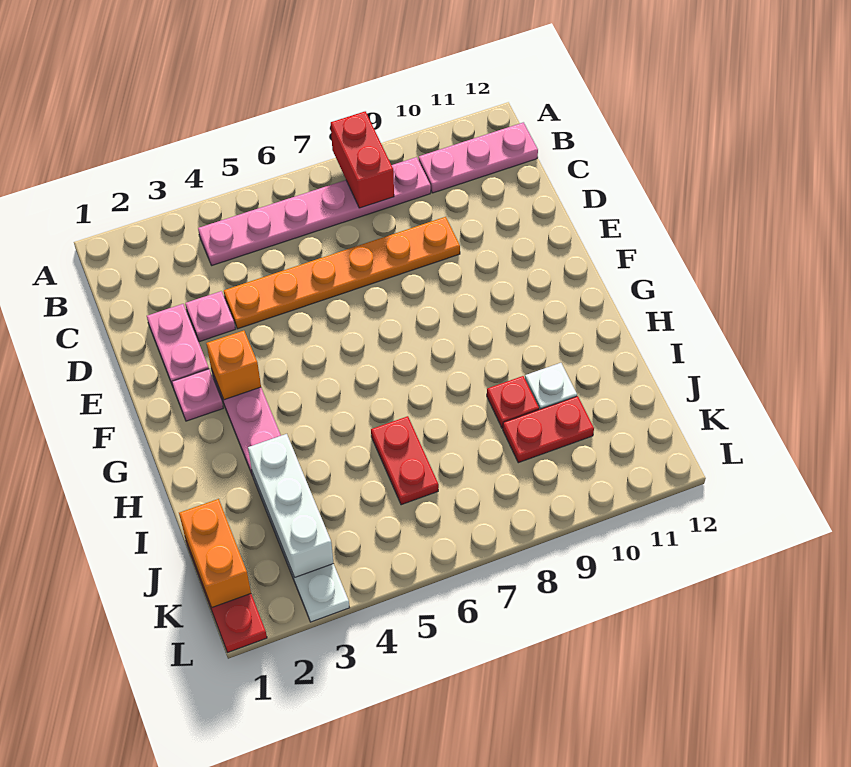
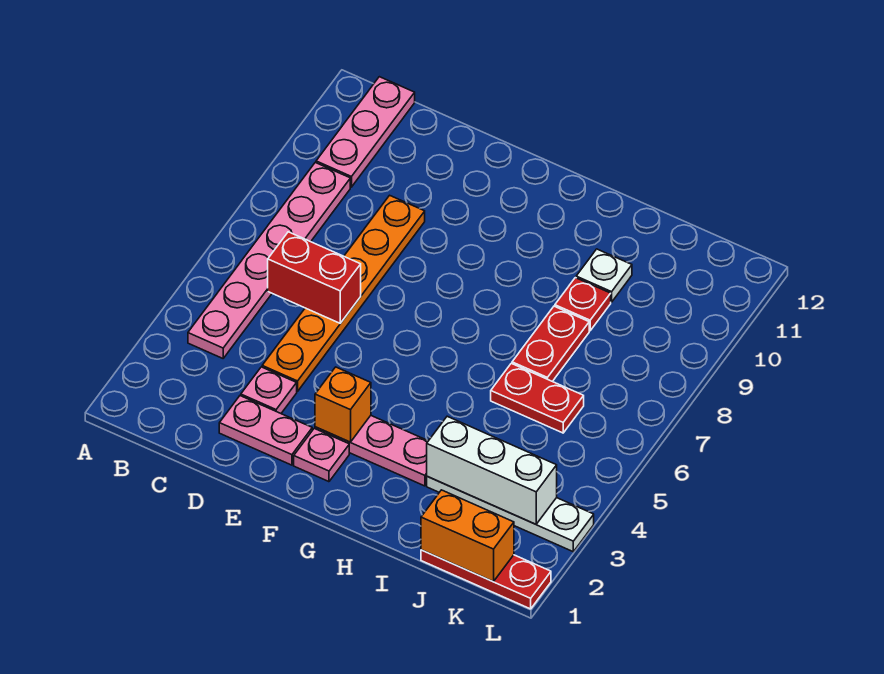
red 1x2 brick [331,111,394,208] -> red 1x2 brick moved to [268,232,361,323]
red 1x2 plate [503,396,594,463] -> red 1x2 plate moved to [512,306,589,381]

